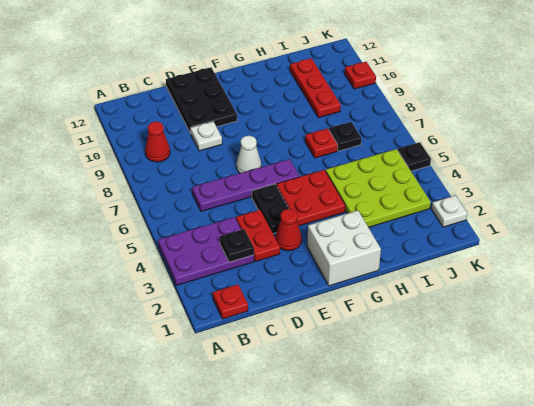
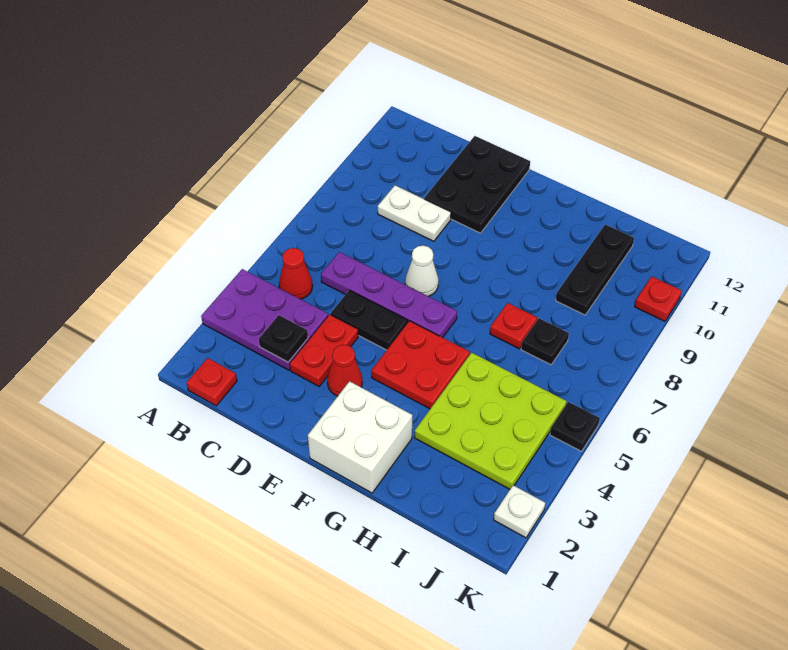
red 1x1 cone [145,122,170,162] -> red 1x1 cone moved to [279,248,313,299]
white 1x1 plate [191,122,222,151] -> white 1x2 plate [378,185,451,241]
black 1x2 plate [252,184,289,234] -> black 1x2 plate turned to [331,290,408,350]
red 1x3 plate [290,58,341,118] -> black 1x3 plate [556,224,634,315]

